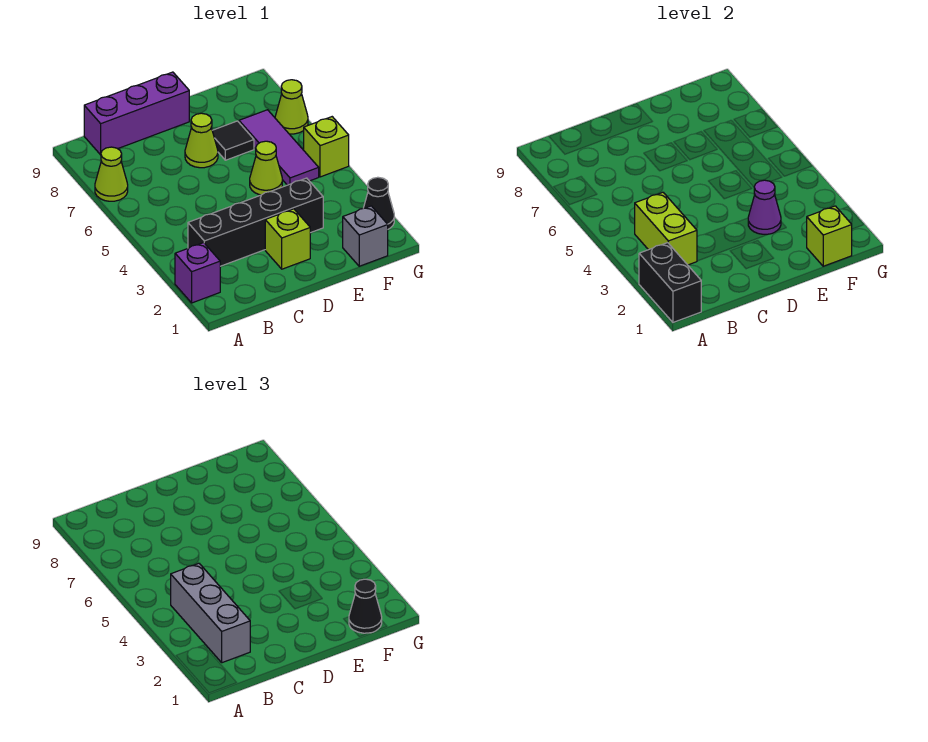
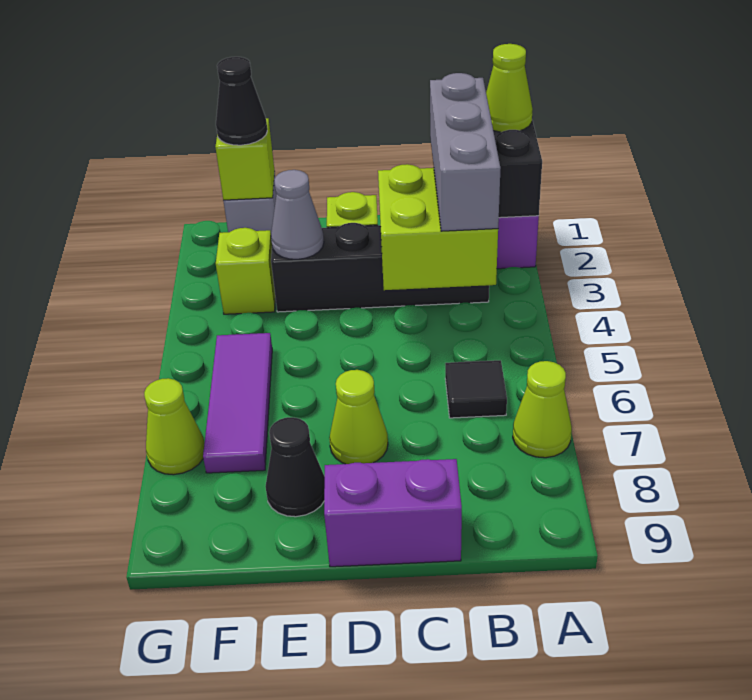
lime 1x2 brick [635,192,697,265] -> lime 2x2 brick [378,164,498,290]
purple 1x3 brick [84,72,189,155] -> purple 1x2 brick [324,459,462,567]
purple 1x1 cone [748,180,781,234] -> grey 1x1 cone [271,170,324,259]
lime 1x1 cone [250,141,282,195] -> lime 1x1 cone moved to [486,44,533,132]
black 1x1 tile [212,121,254,160] -> black 1x1 tile moved to [445,360,507,418]
black 1x1 cone [364,177,394,229] -> black 1x1 cone moved to [265,417,325,517]
lime 1x1 brick [304,117,349,177] -> lime 1x1 brick moved to [216,228,275,314]

